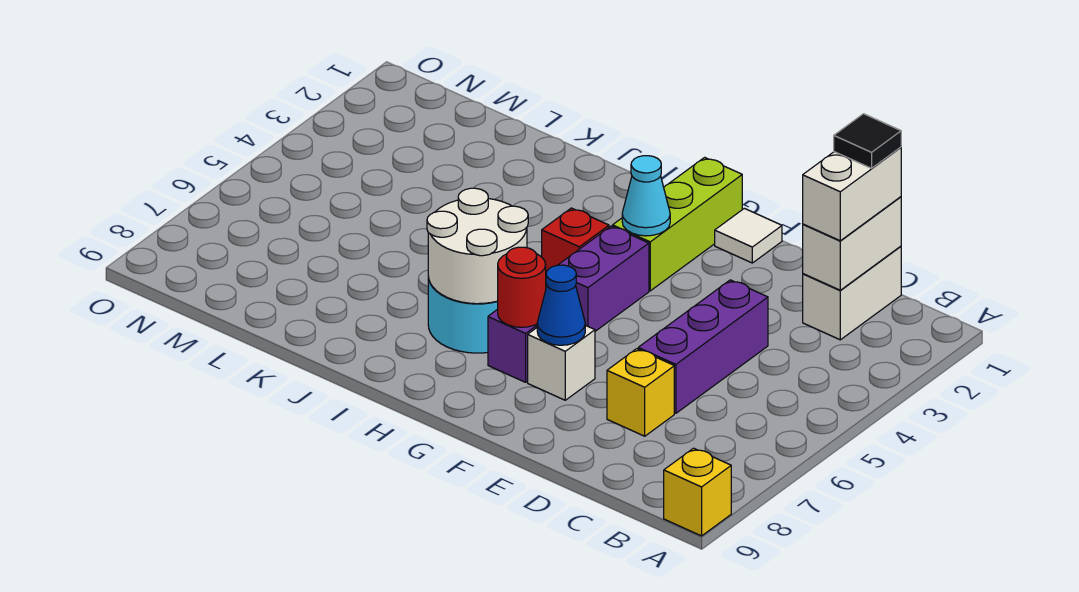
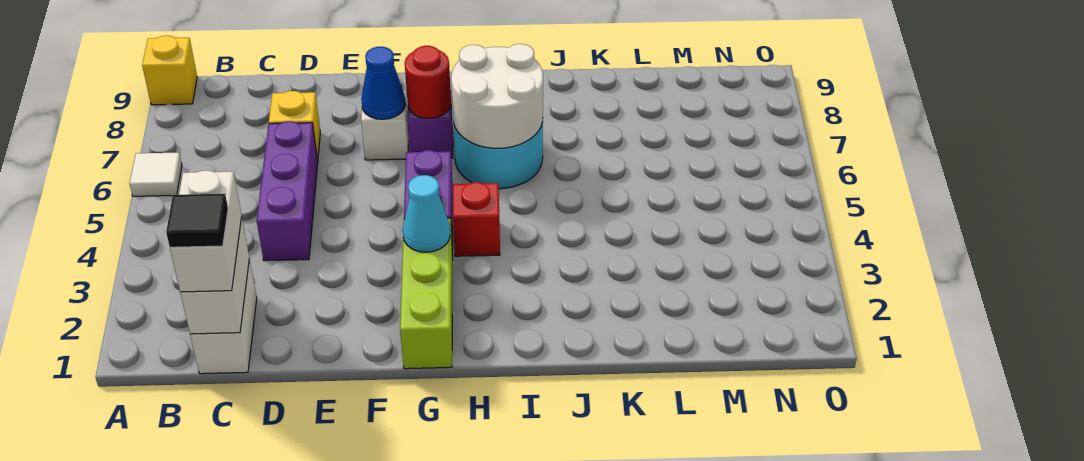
white 1x1 tile [715,208,782,263] -> white 1x1 tile moved to [130,153,182,196]

